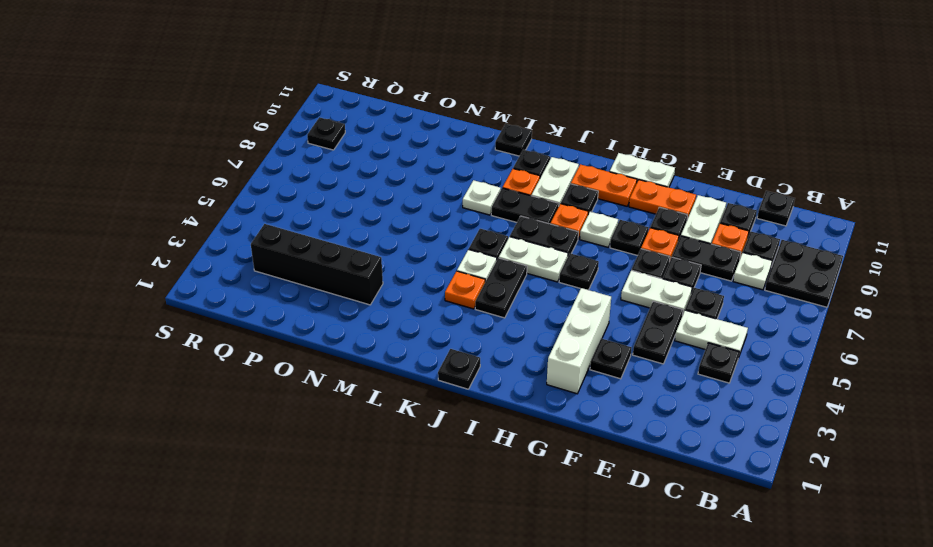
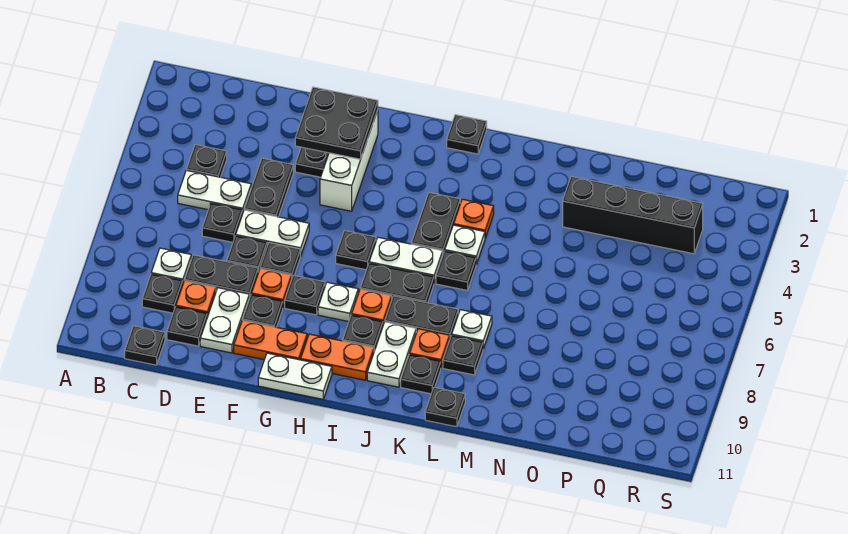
black 2x2 plate [765,240,843,307] -> black 2x2 plate moved to [295,87,378,159]
black 1x1 plate [307,117,345,150] -> black 1x1 plate moved to [443,336,483,375]

